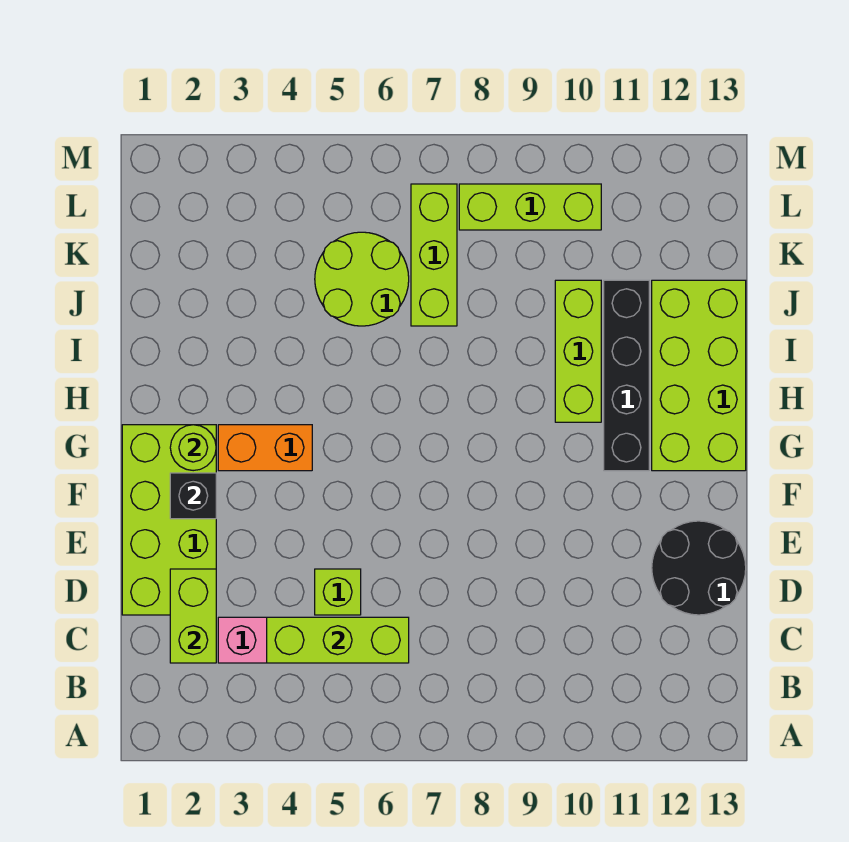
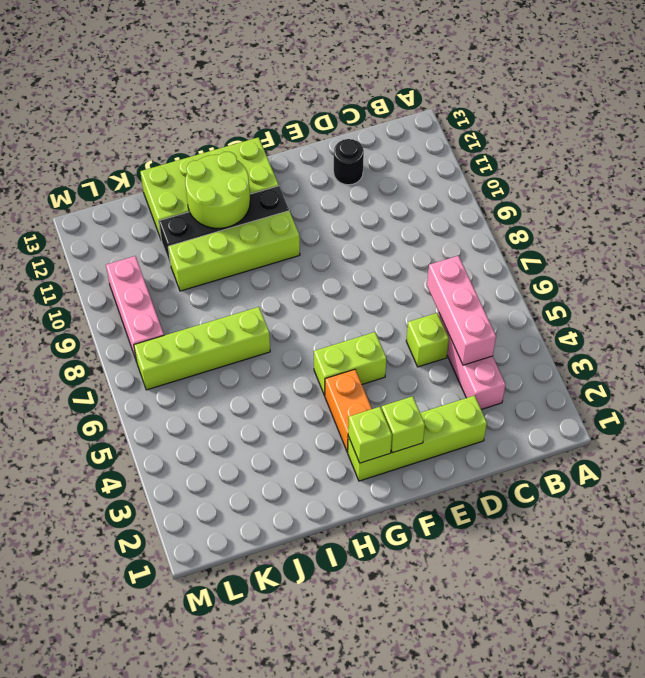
lime 1x2 brick [170,569,216,663] -> lime 1x2 brick moved to [314,332,386,396]
lime 1x3 brick [267,617,409,663] -> pink 1x3 brick [427,256,496,365]
lime 2x4 brick [122,425,216,615] -> lime 1x4 brick [348,396,487,481]
black 2x2 round brick [652,521,746,615] -> black 1x1 round brick [334,139,364,185]
black 1x1 brick [170,473,216,519] -> lime 1x1 brick [382,396,425,453]
lime 1x1 round brick [170,425,216,471] -> lime 1x1 brick [348,407,392,463]
lime 1x3 brick [555,280,601,422] -> lime 1x4 brick [168,211,300,291]
lime 2x2 round brick [315,232,409,326] -> lime 2x2 round brick moved to [185,152,250,228]
lime 1x3 brick [411,184,457,326] -> lime 1x4 brick [134,307,270,390]
lime 1x3 brick [459,184,601,230] -> pink 1x3 brick [106,256,164,361]

